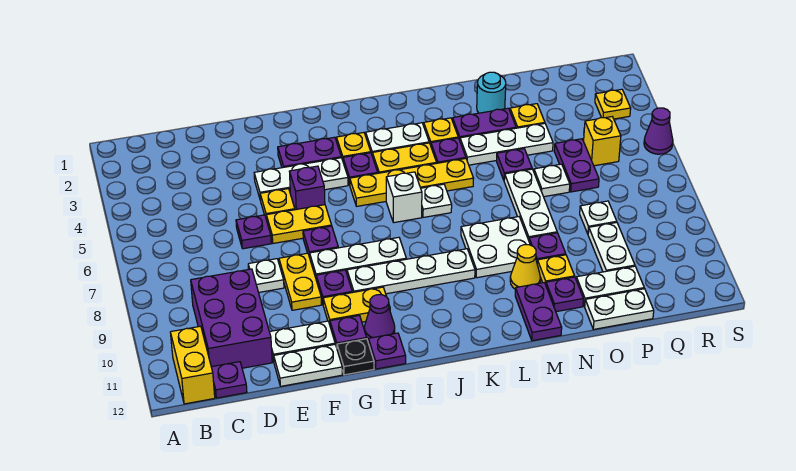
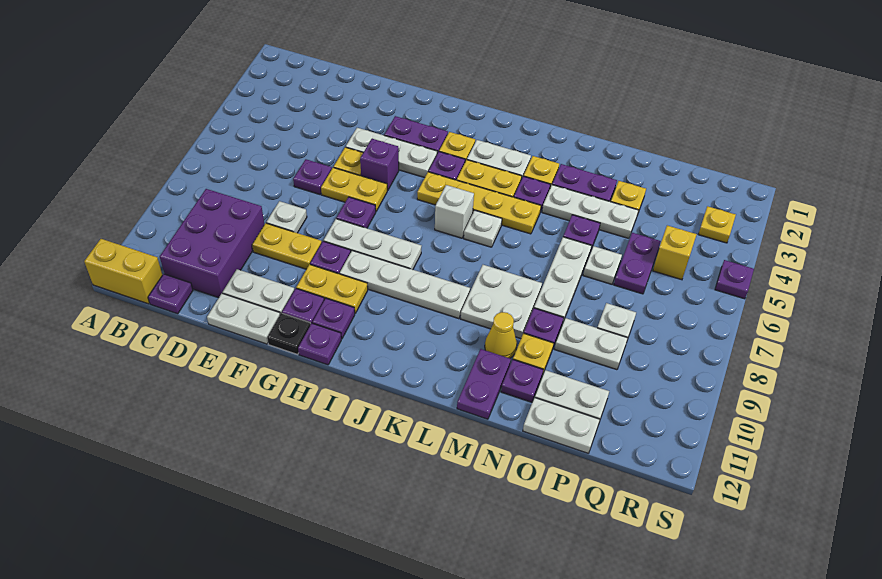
yellow 1x2 brick [170,326,215,404] -> yellow 1x2 brick turned to [84,239,162,304]
yellow 1x2 plate [279,253,322,310] -> yellow 1x2 plate turned to [252,223,322,269]
purple 1x1 cone [364,295,395,339] -> purple 1x1 plate [312,298,355,339]
cyan 1x1 round brick [477,72,506,113] -> none
white 1x2 plate [588,223,635,272] -> white 1x2 plate turned to [555,318,628,370]
purple 1x1 cone [644,108,673,154] -> purple 1x1 plate [715,260,754,299]

